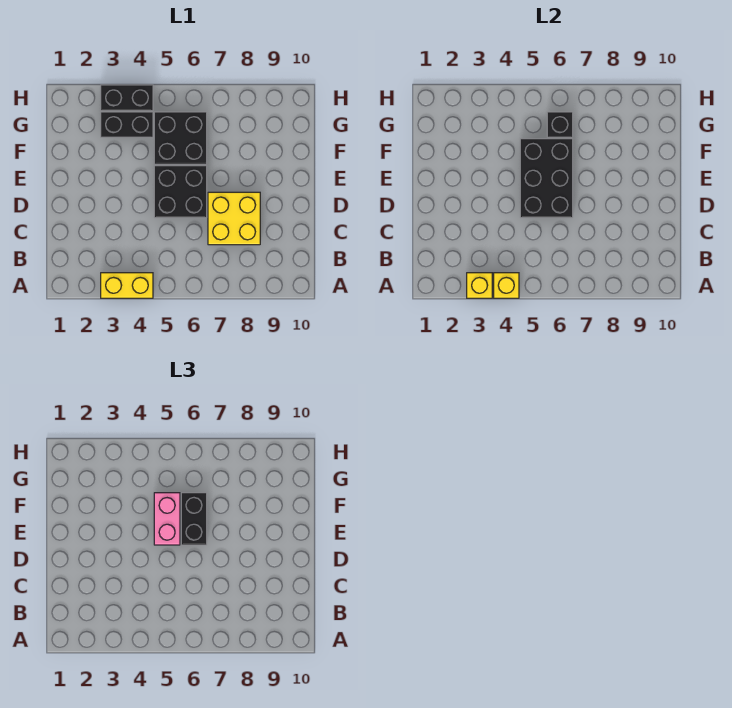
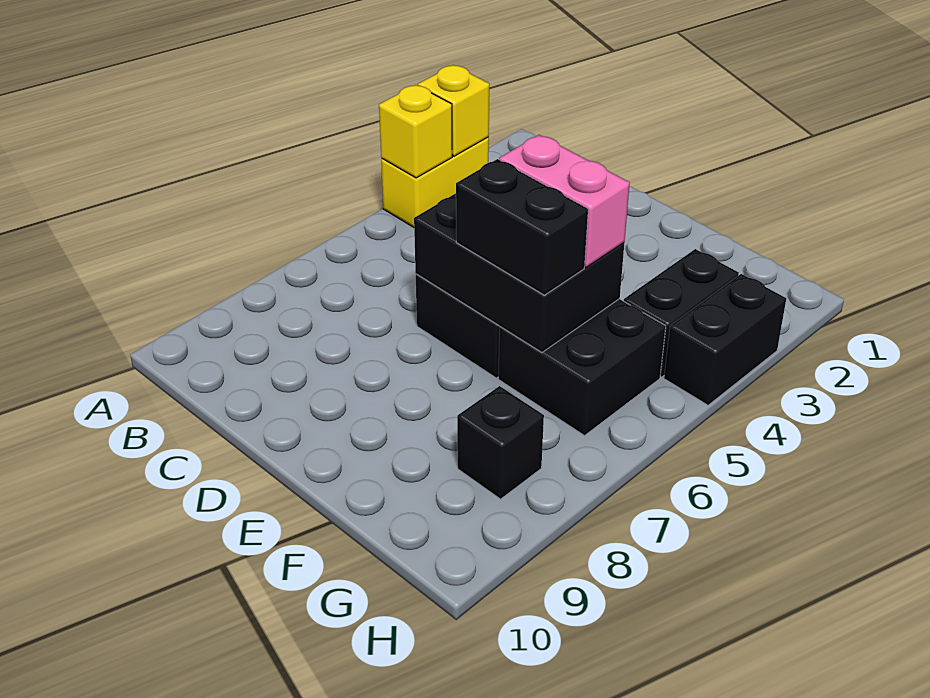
yellow 2x2 brick [208,192,260,245] -> none
black 1x1 brick [547,112,573,137] -> black 1x1 brick moved to [457,386,544,499]

